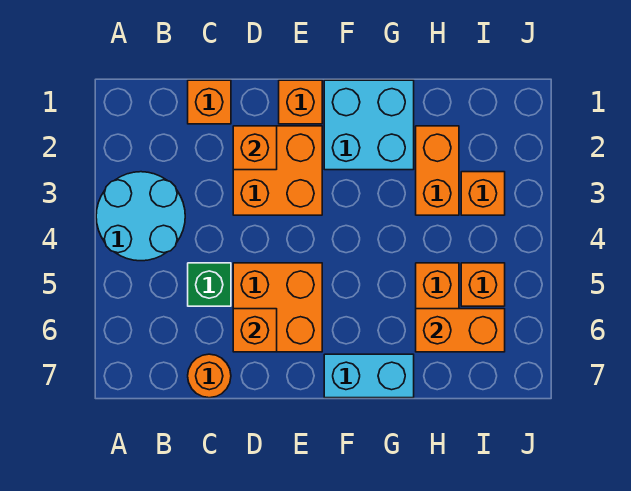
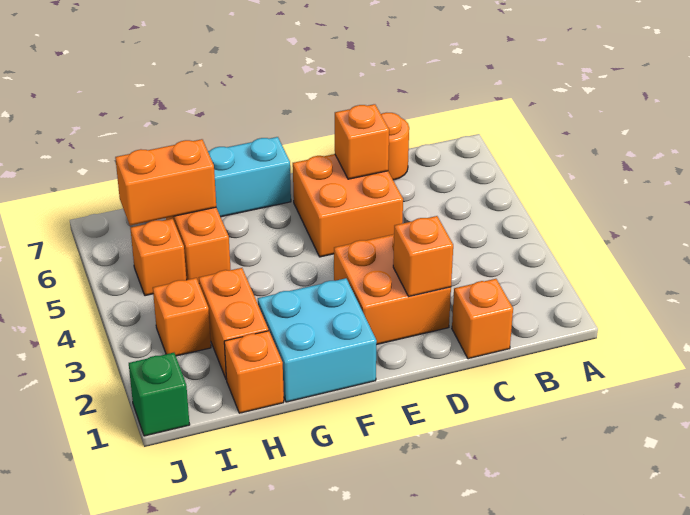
cyan 2x2 round brick [96,172,185,261] -> none
green 1x1 brick [188,263,231,306] -> green 1x1 brick moved to [129,353,190,436]
orange 1x1 brick [279,80,322,124] -> orange 1x1 brick moved to [224,331,284,413]

